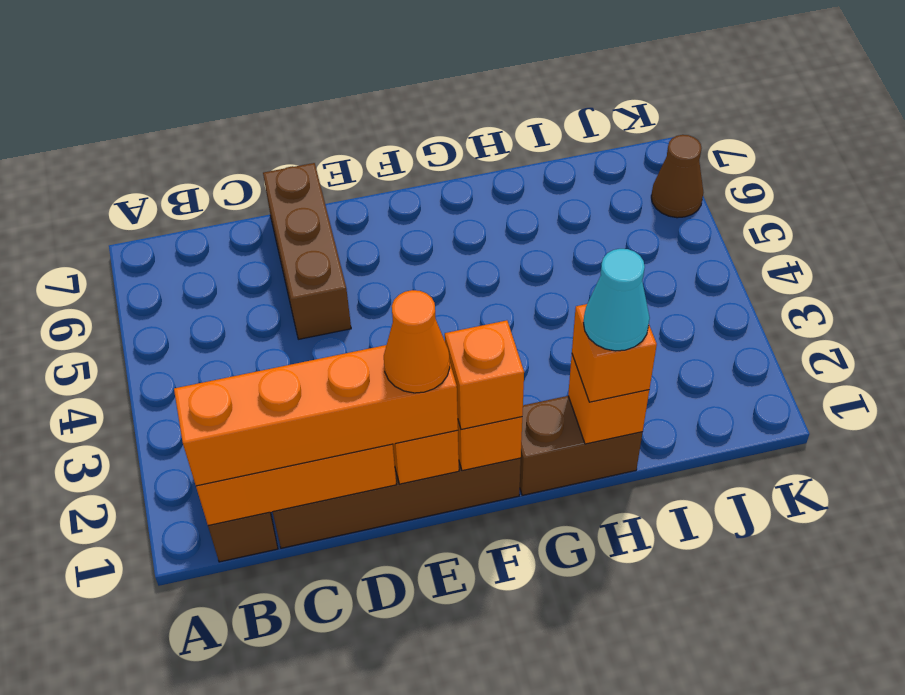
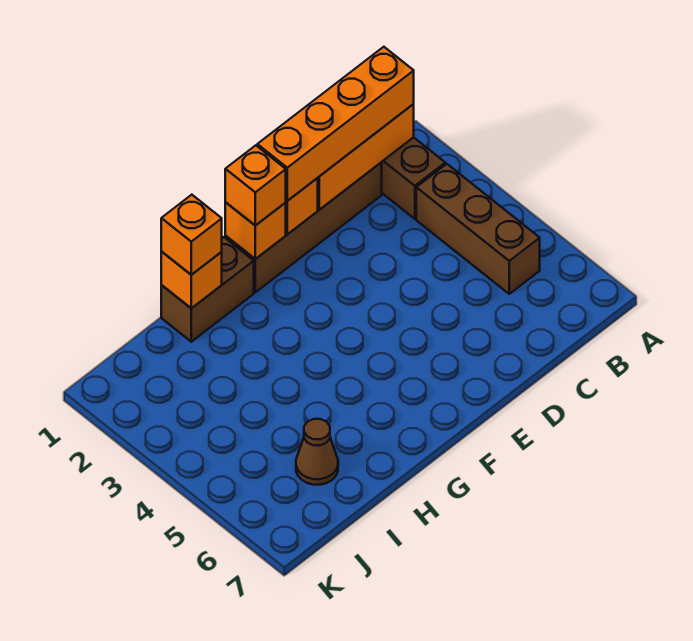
brown 1x3 brick [263,163,351,339] -> brown 1x3 brick moved to [416,164,540,294]
orange 1x1 cone [384,290,450,393] -> none
cyan 1x1 cone [584,249,650,351] -> none
brown 1x1 cone [651,135,703,218] -> brown 1x1 cone moved to [296,419,338,485]

